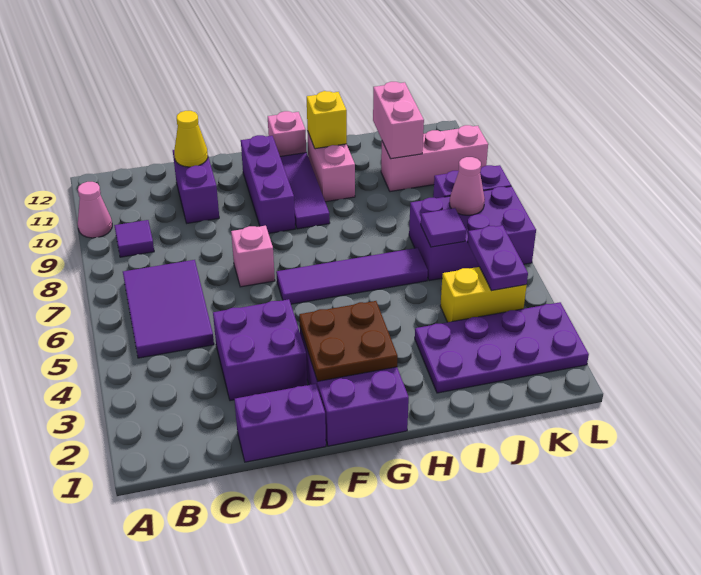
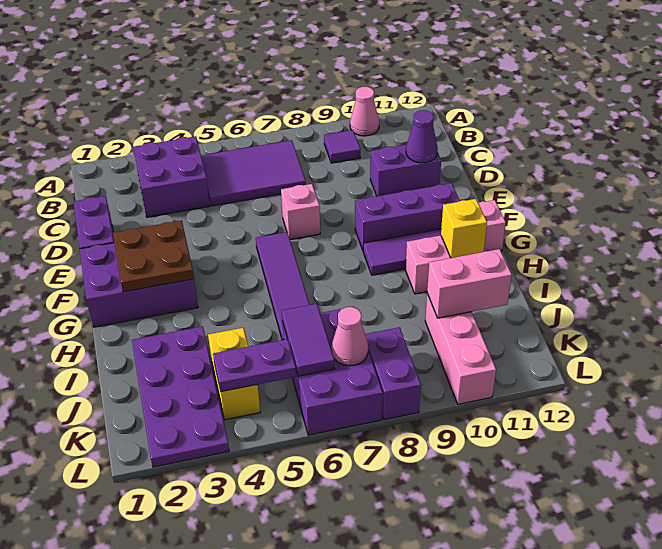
purple 2x2 brick [213,299,307,401] -> purple 2x2 brick moved to [133,136,210,217]
yellow 1x1 cone [174,111,208,167] -> purple 1x1 cone [406,110,438,163]
purple 1x1 tile [421,208,466,247] -> purple 1x2 tile [282,304,335,376]

